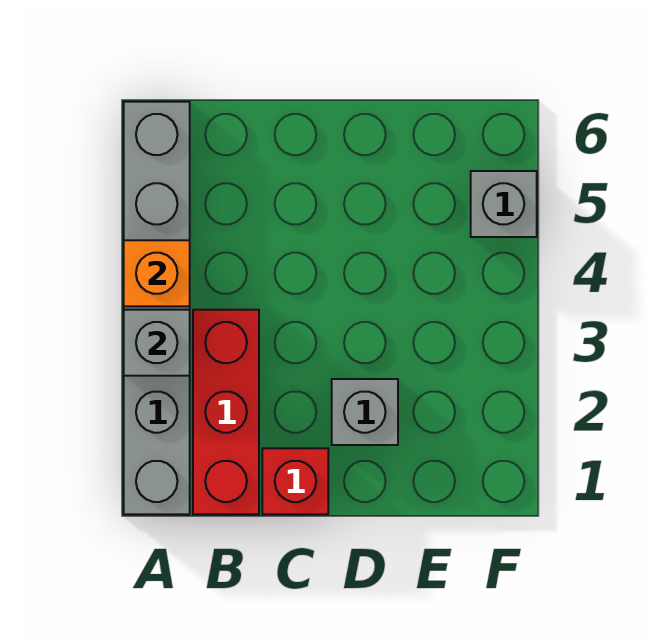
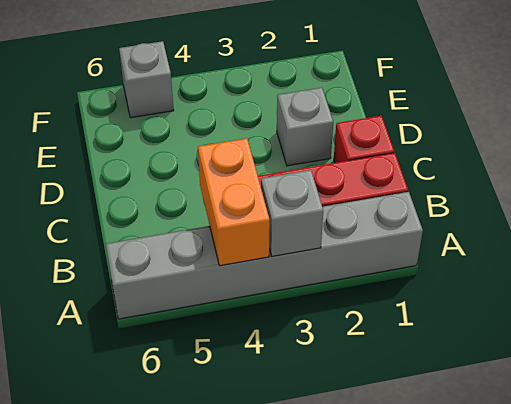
orange 1x1 brick [124,240,190,306] -> orange 1x2 brick [198,138,270,266]

